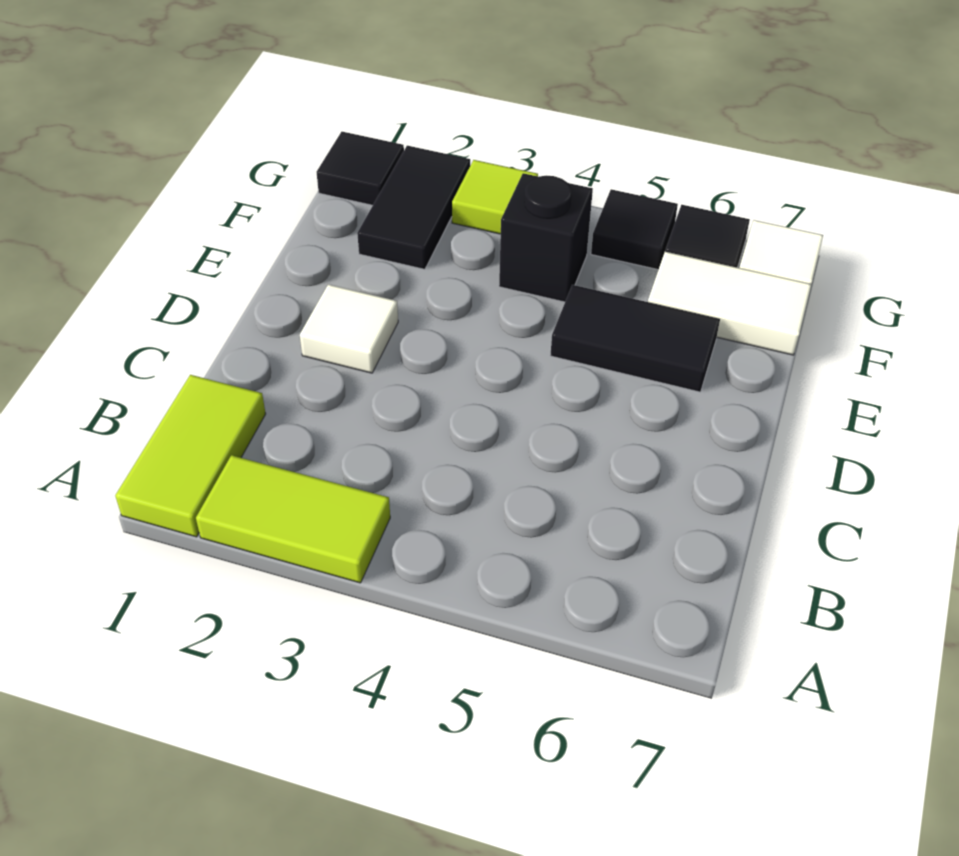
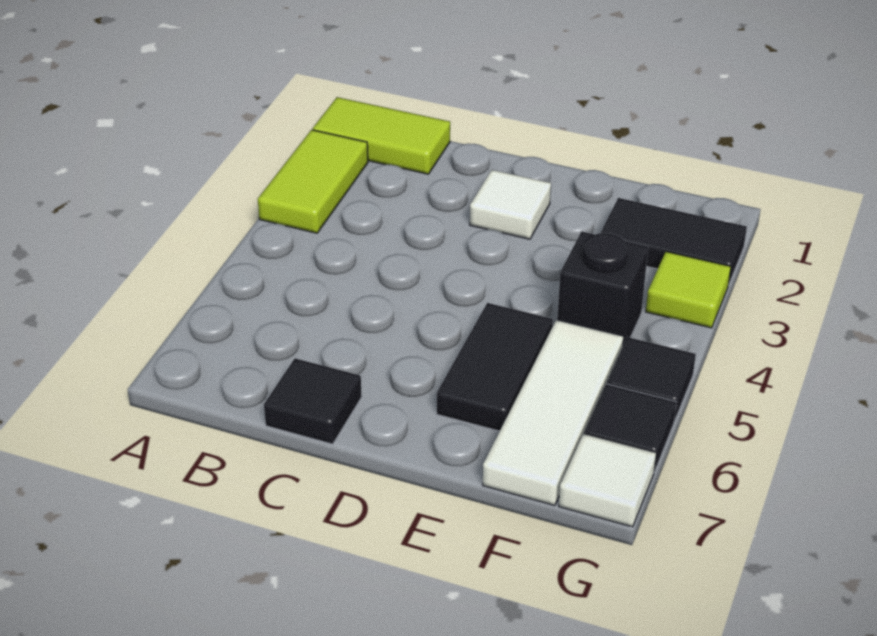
white 1x2 tile [648,252,811,355] -> white 1x3 tile [483,320,624,505]
black 1x1 tile [317,132,404,205] -> black 1x1 tile moved to [264,358,362,444]

